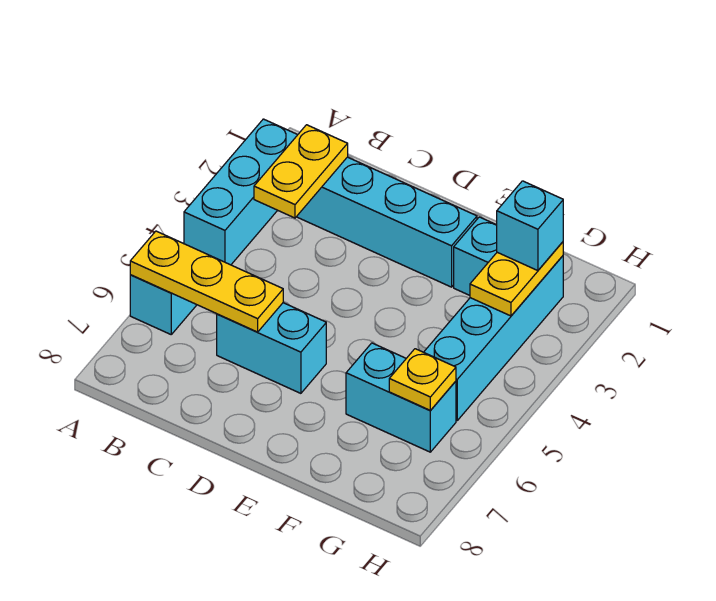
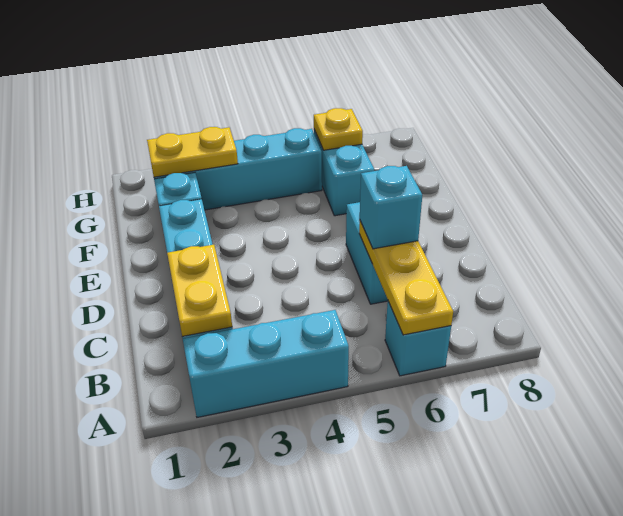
yellow 1x2 plate [254,125,348,218] -> yellow 1x2 plate turned to [167,245,232,337]
cyan 1x1 brick [497,181,563,271] -> cyan 1x1 brick moved to [360,166,422,249]

